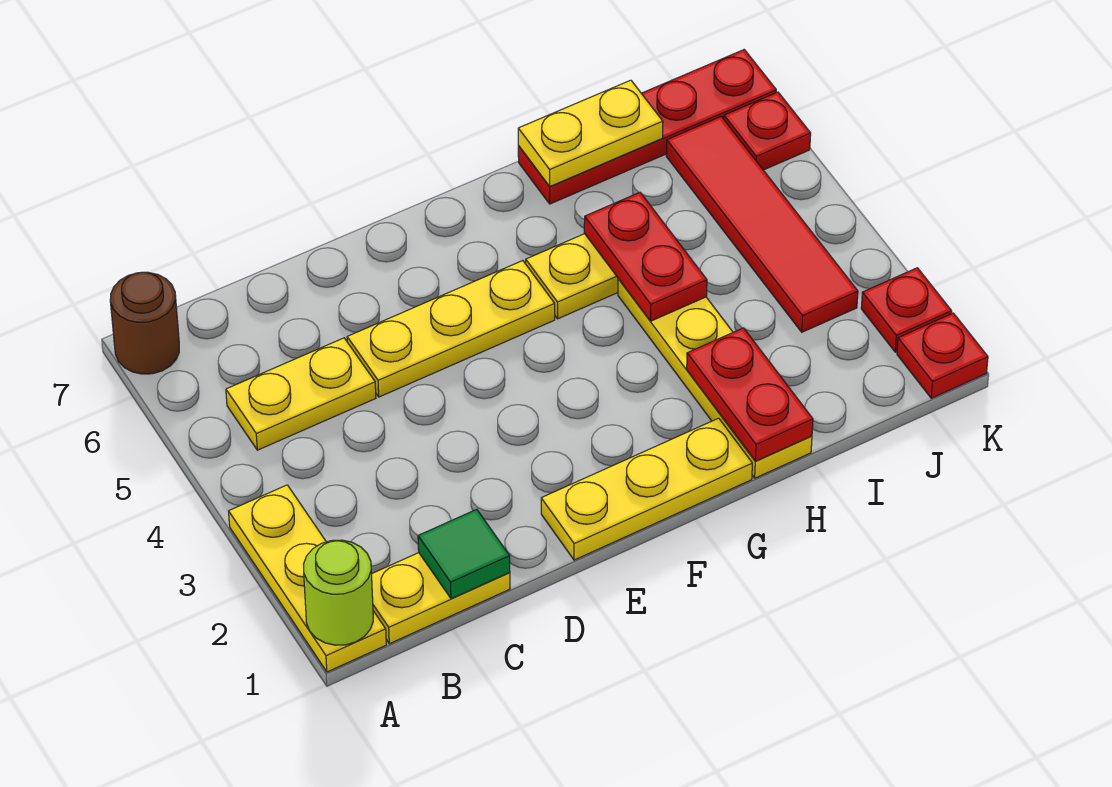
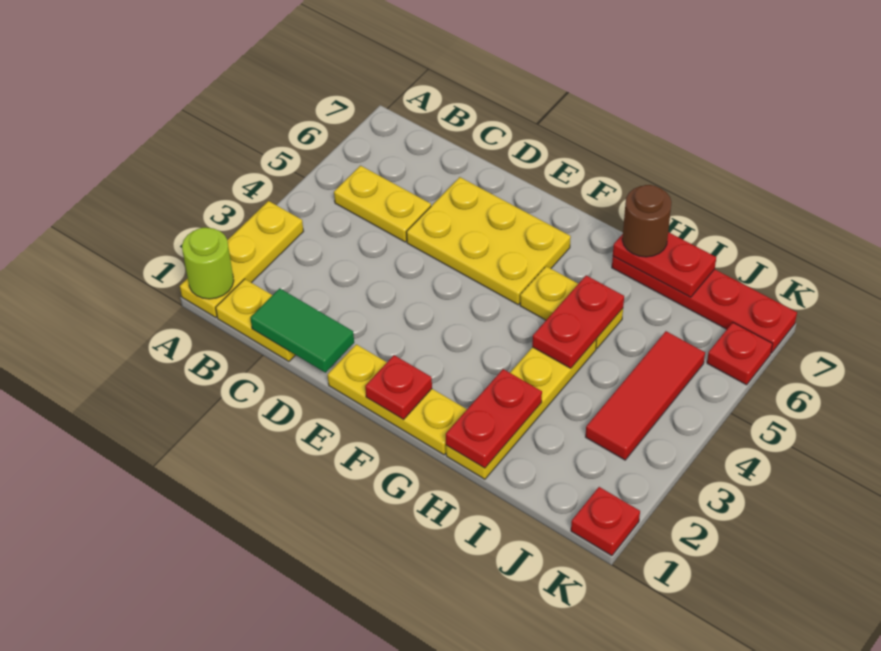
brown 1x1 round brick [110,272,179,374] -> brown 1x1 round brick moved to [622,185,672,257]
green 1x1 tile [418,509,510,599] -> green 1x2 tile [250,288,354,373]
yellow 1x3 plate [347,261,555,397] -> yellow 2x3 plate [406,177,571,305]
yellow 1x2 plate [518,80,663,186] -> red 1x2 plate [613,232,716,297]
red 1x4 tile [666,117,858,332] -> red 1x3 tile [586,331,705,460]
red 1x1 plate [861,268,952,352] -> red 1x1 plate moved to [365,355,432,420]

